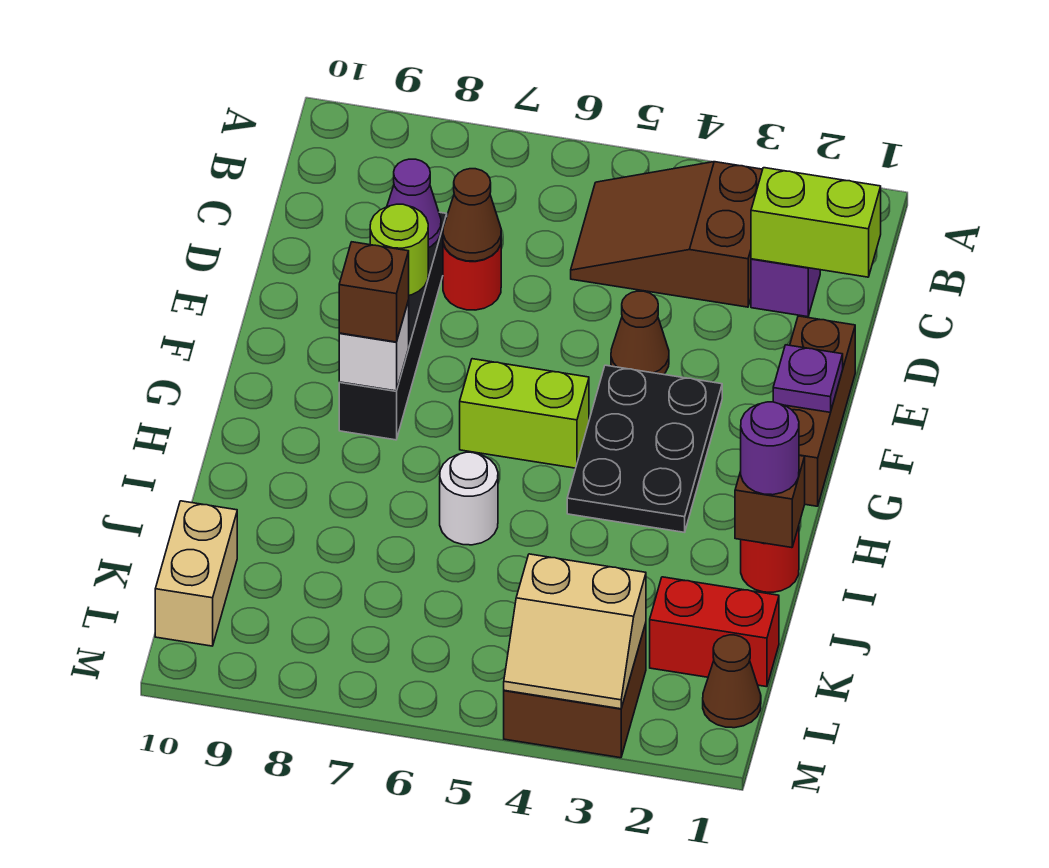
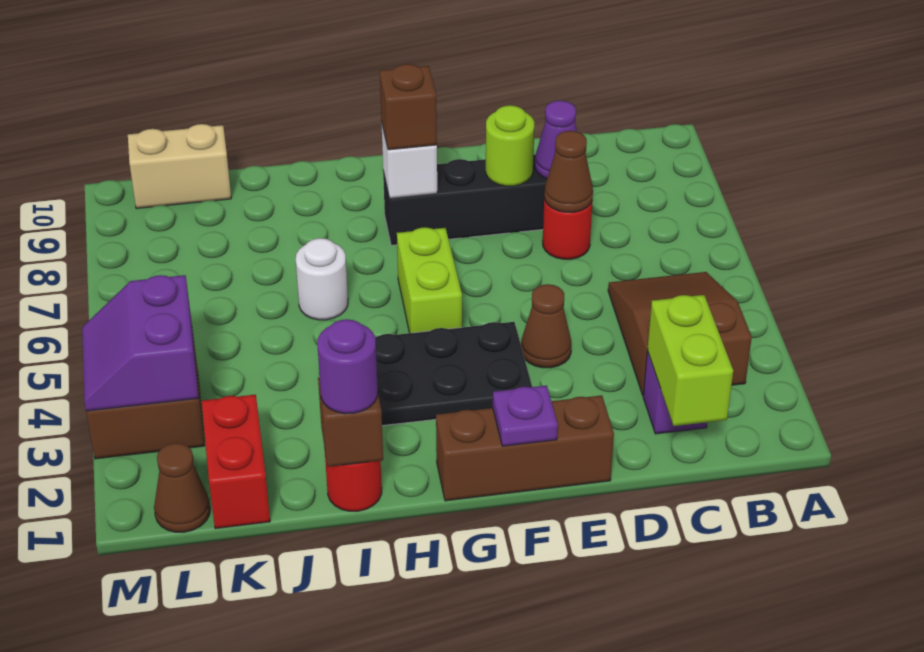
tan 2x2 slope [504,554,646,709] -> purple 2x2 slope [82,275,199,411]

